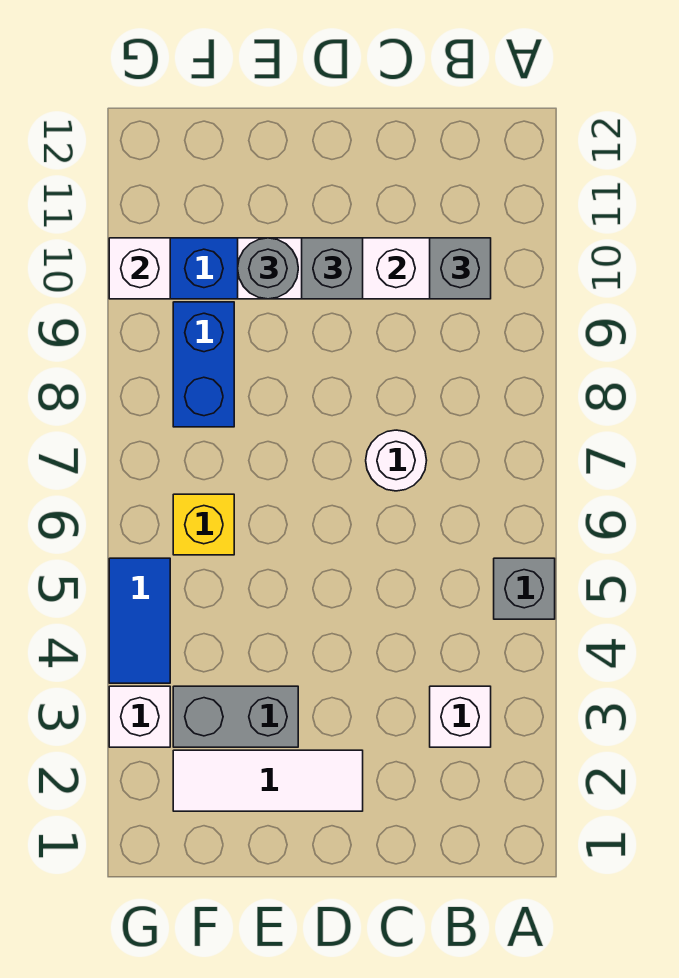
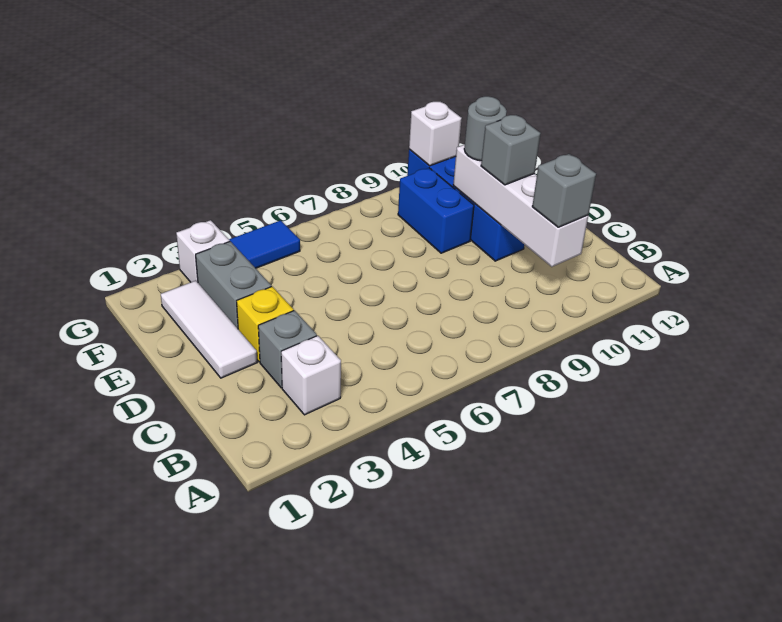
grey 1x1 brick [494,558,555,619] -> grey 1x1 brick moved to [258,311,317,388]
white 1x1 round brick [366,430,427,491] -> none
yellow 1x1 brick [173,494,234,555] -> yellow 1x1 brick moved to [237,287,294,362]
blue 1x2 brick [173,302,234,427] -> blue 1x2 brick turned to [398,168,474,253]

